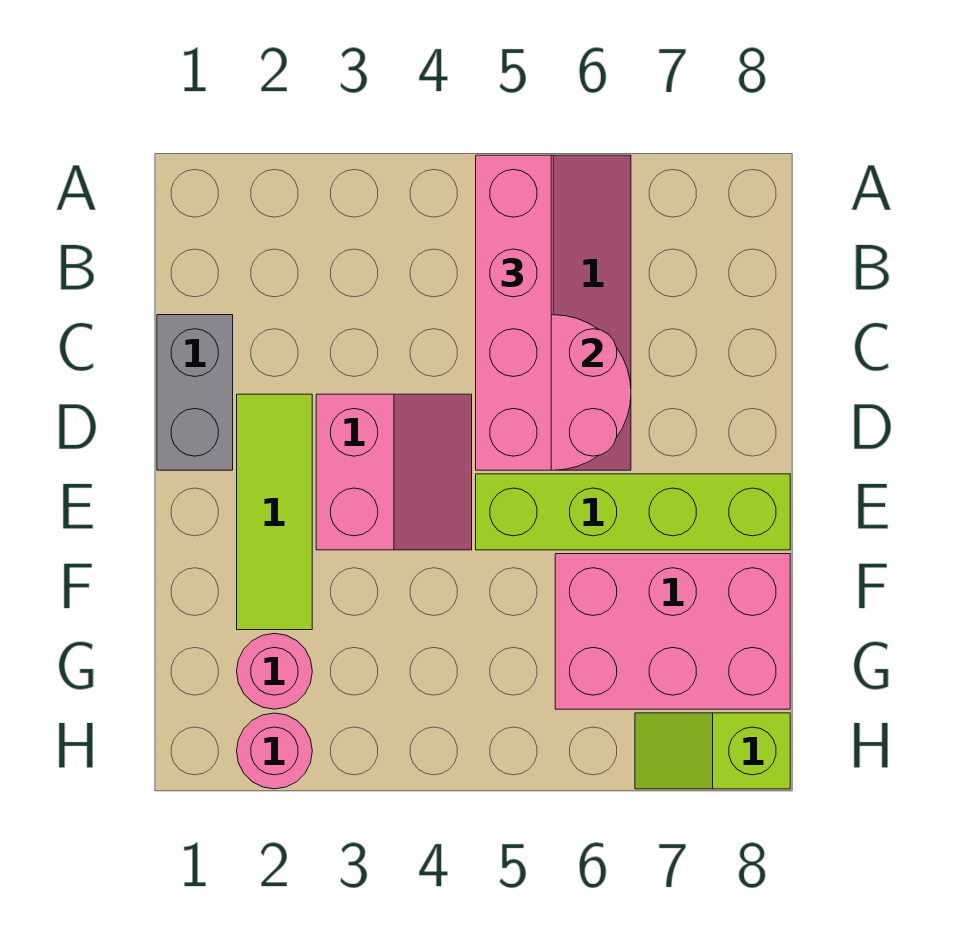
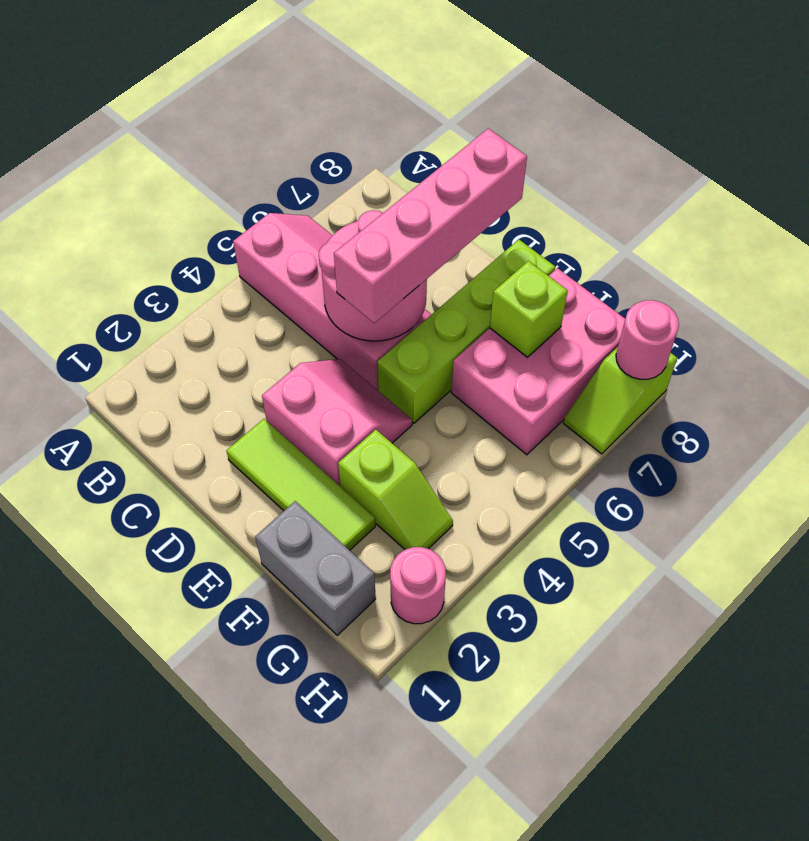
pink 1x4 brick [476,155,551,470] -> pink 1x4 brick turned to [334,128,527,323]
grey 1x2 brick [157,315,233,470] -> grey 1x2 brick moved to [255,501,376,635]
none -> lime 1x2 slope [338,430,453,549]
none -> lime 1x1 brick [490,261,568,357]
pink 1x1 round brick [237,634,312,709] -> pink 1x1 round brick moved to [616,300,679,379]

